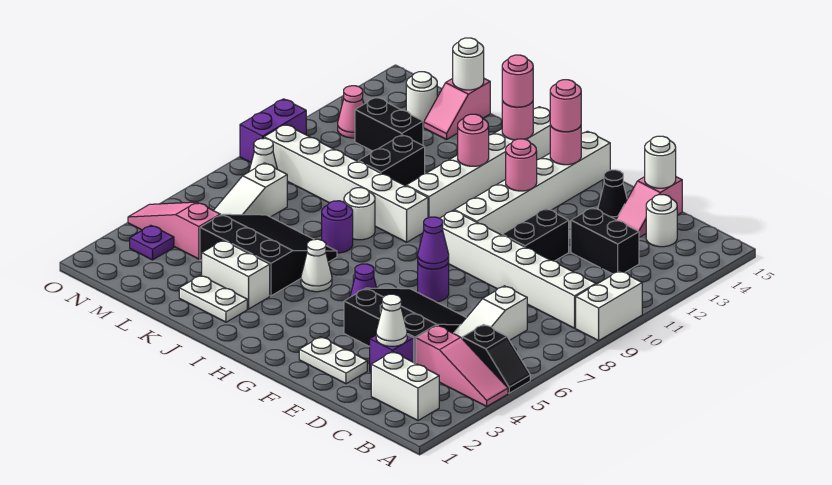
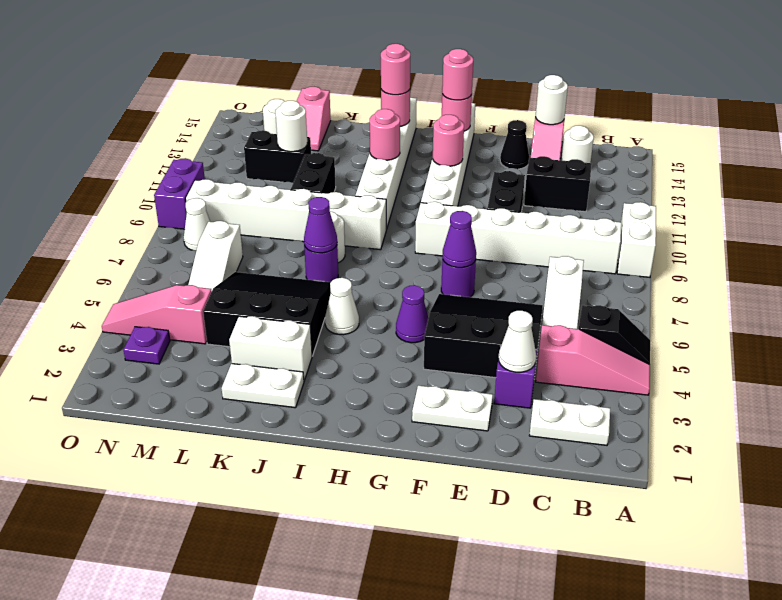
white 1x2 brick [371,352,439,421] -> white 1x2 plate [529,399,610,445]
none -> purple 1x1 cone [304,197,337,253]
white 1x1 round brick [453,38,484,90] -> white 1x1 round brick moved to [275,101,307,152]
pink 1x1 cone [338,86,364,138] -> none

